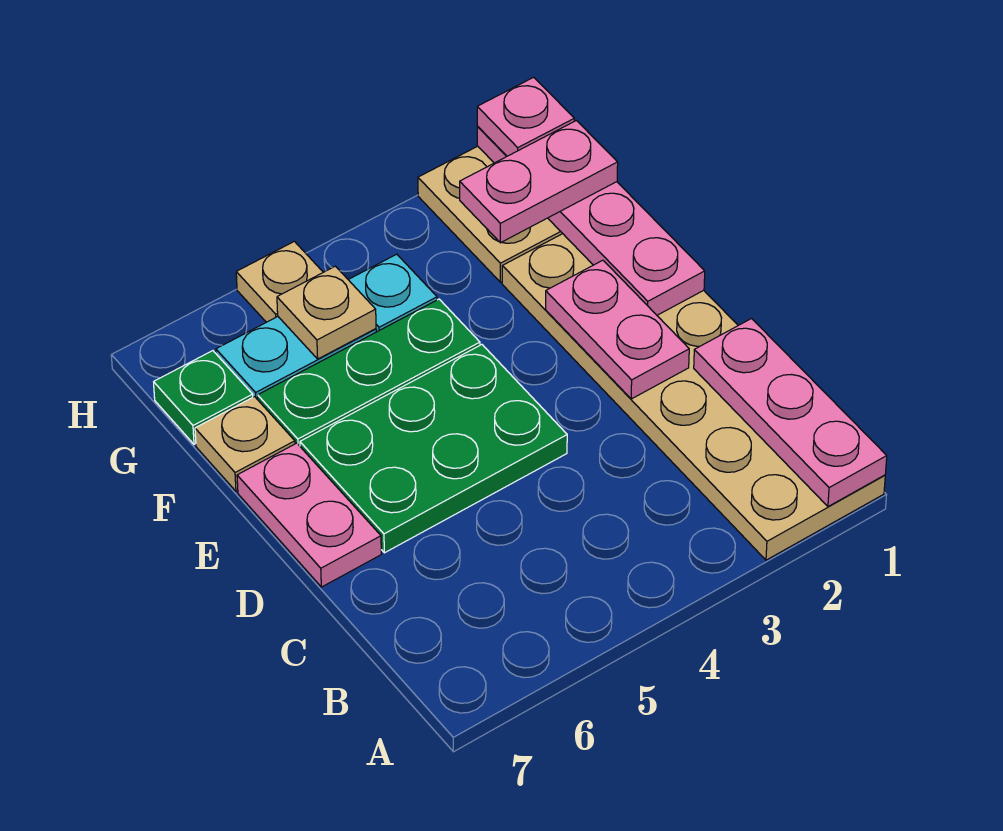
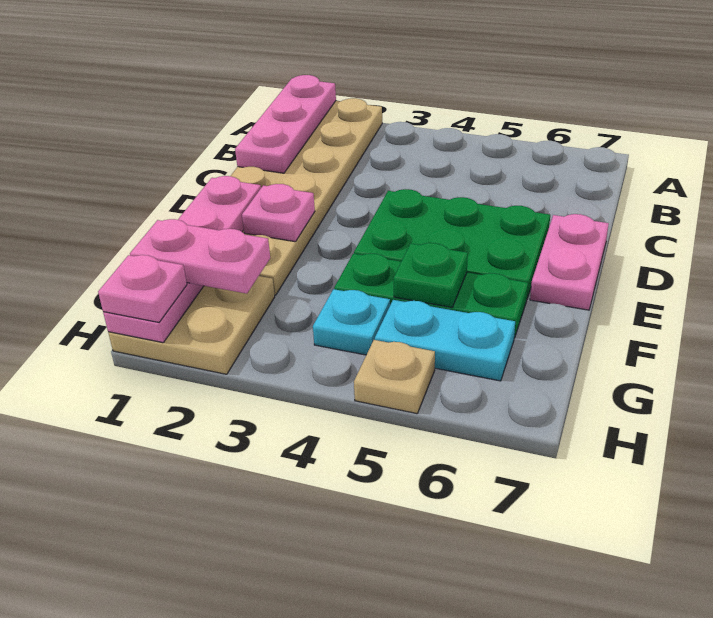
pink 1x2 plate [546,260,689,399] -> pink 1x1 plate [242,184,315,242]
tan 1x1 plate [195,397,295,491] -> none
tan 1x1 plate [277,266,376,359] -> none
green 1x1 plate [154,351,253,444] -> green 1x1 plate moved to [393,243,468,307]

